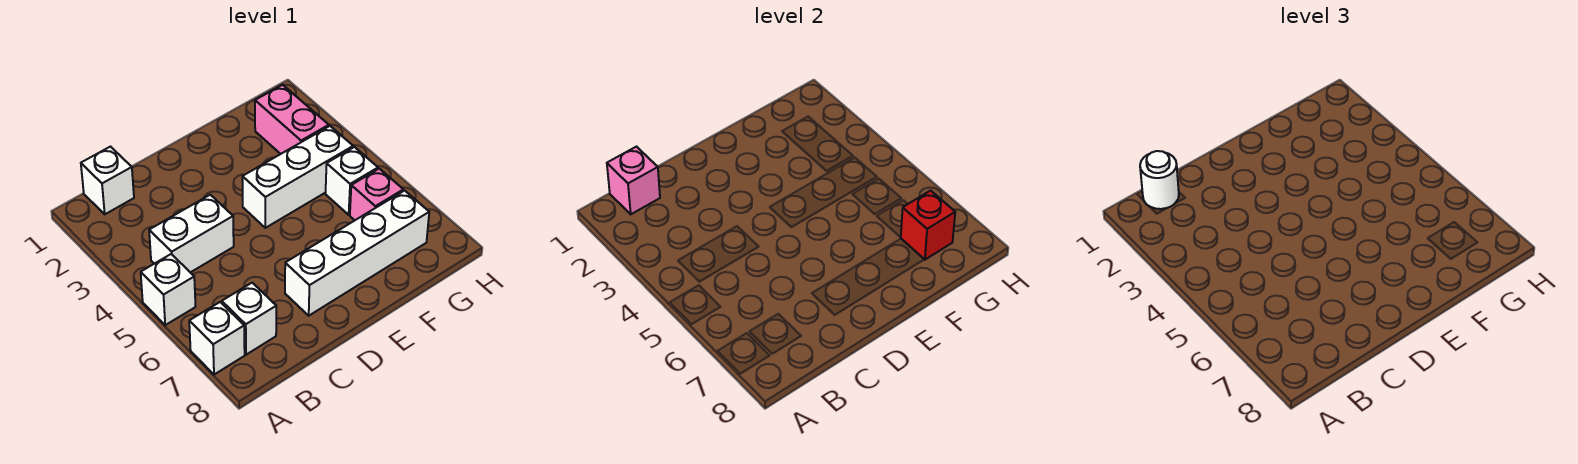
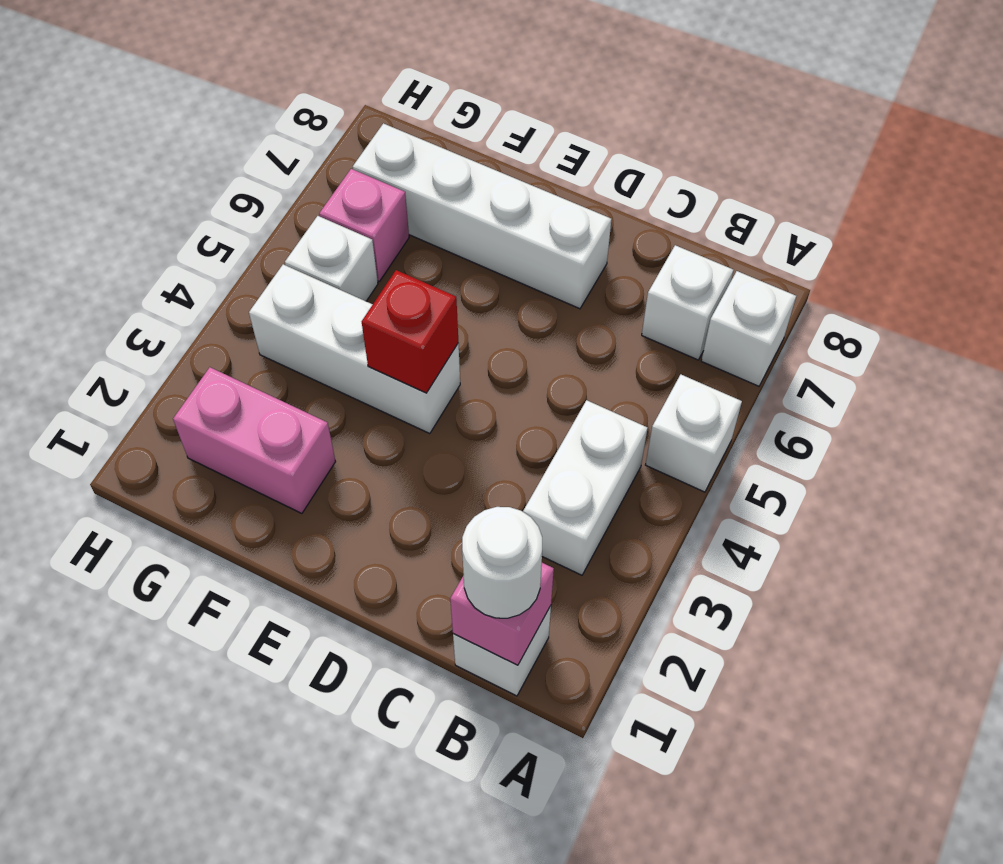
white 1x2 brick [149,195,234,272] -> white 1x2 brick turned to [523,400,648,575]
pink 1x2 brick [255,85,329,154] -> pink 1x2 brick turned to [173,367,336,513]
red 1x1 brick [901,191,955,260] -> red 1x1 brick moved to [362,270,458,393]

